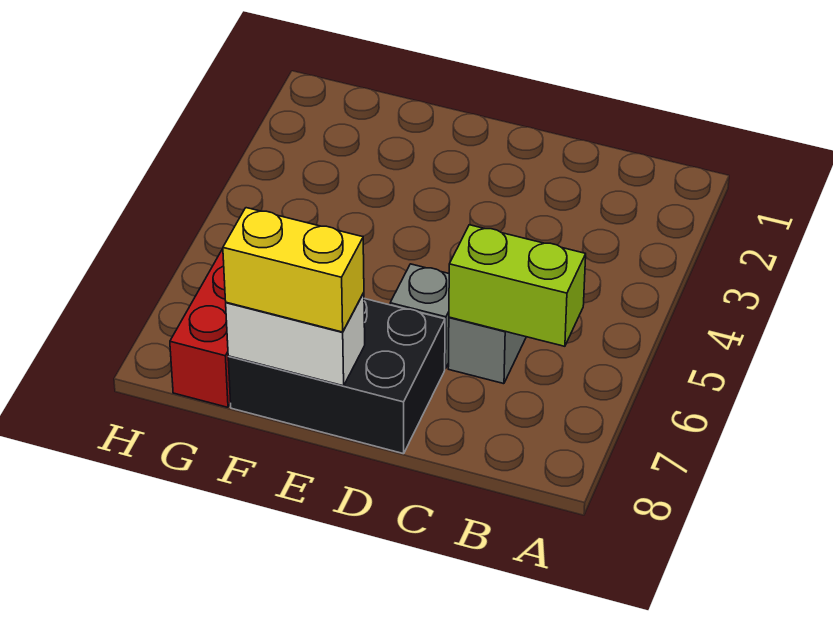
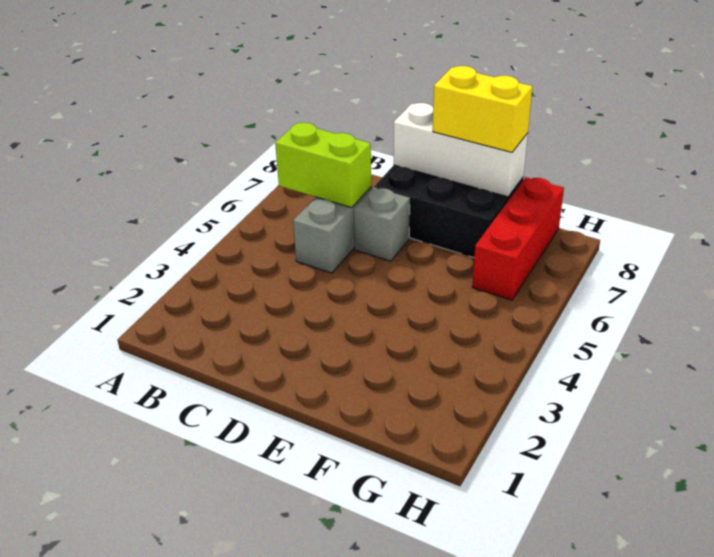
white 1x2 brick [226,293,365,386] -> white 1x3 brick [394,103,528,197]

